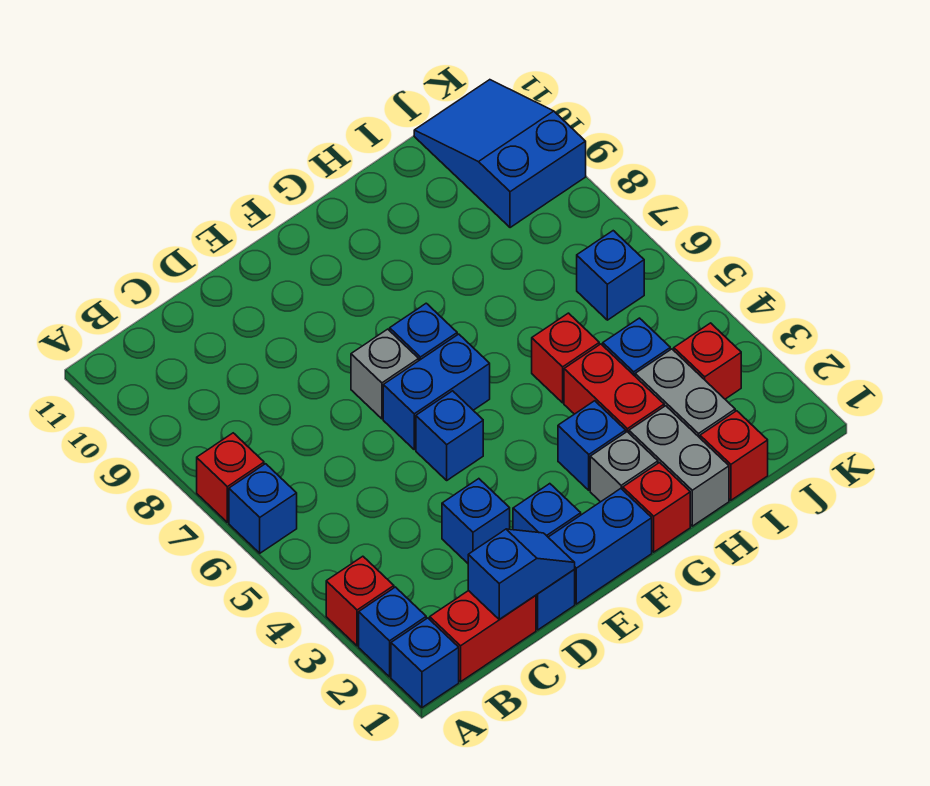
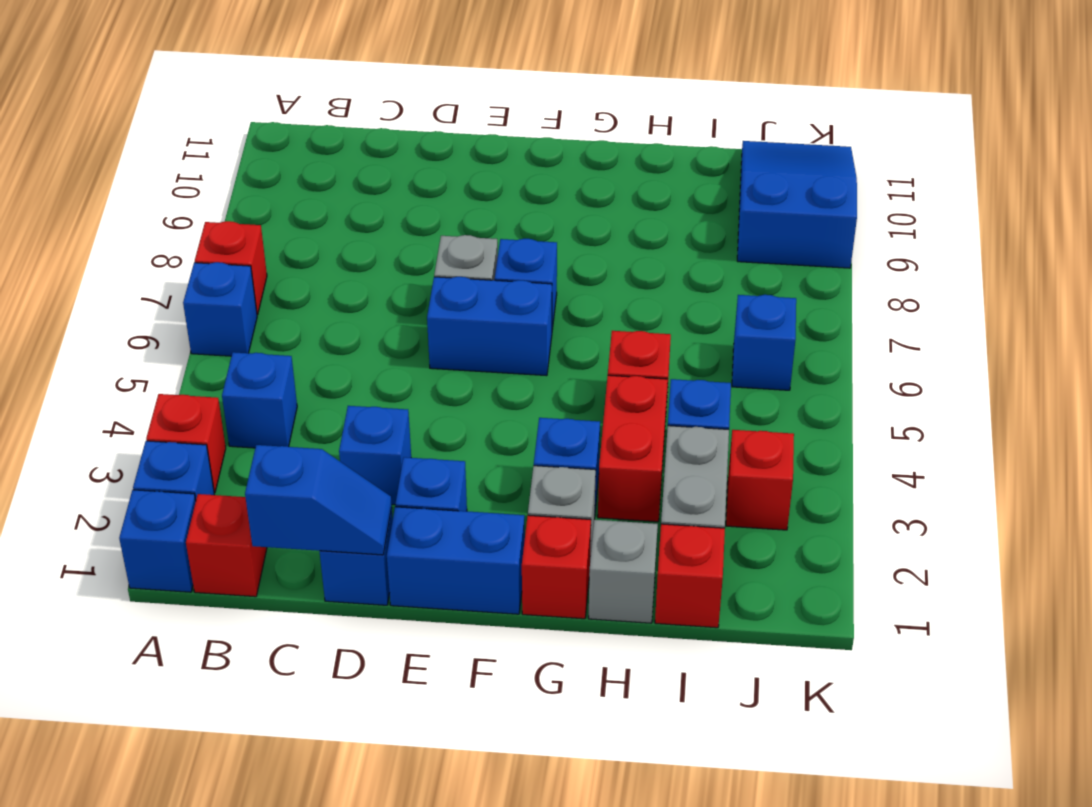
red 1x2 brick [430,591,536,682] -> red 1x1 brick [186,494,267,597]
blue 1x1 brick [416,391,483,480] -> blue 1x1 brick moved to [222,352,297,448]
grey 1x2 brick [629,406,729,526] -> grey 1x1 brick [589,520,658,623]

